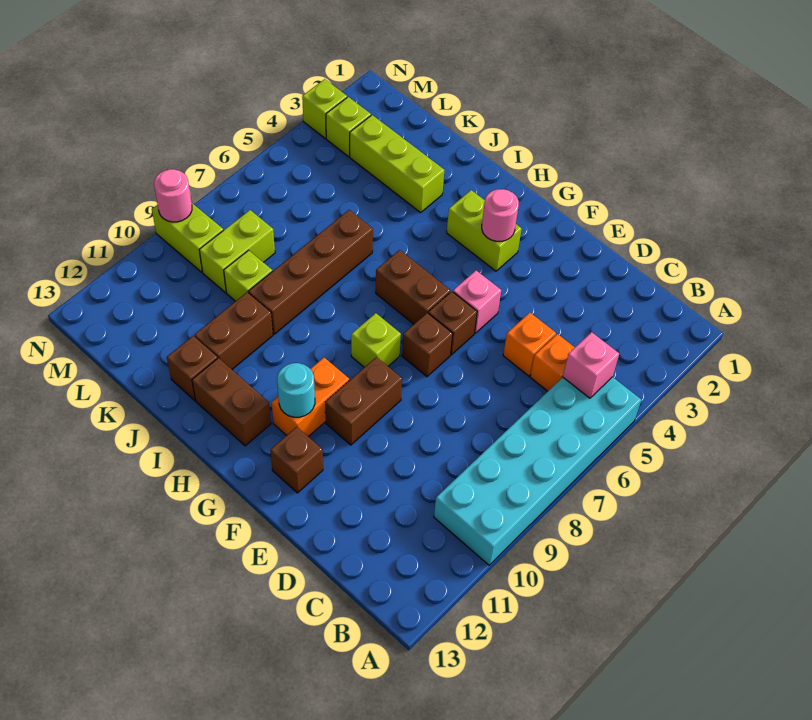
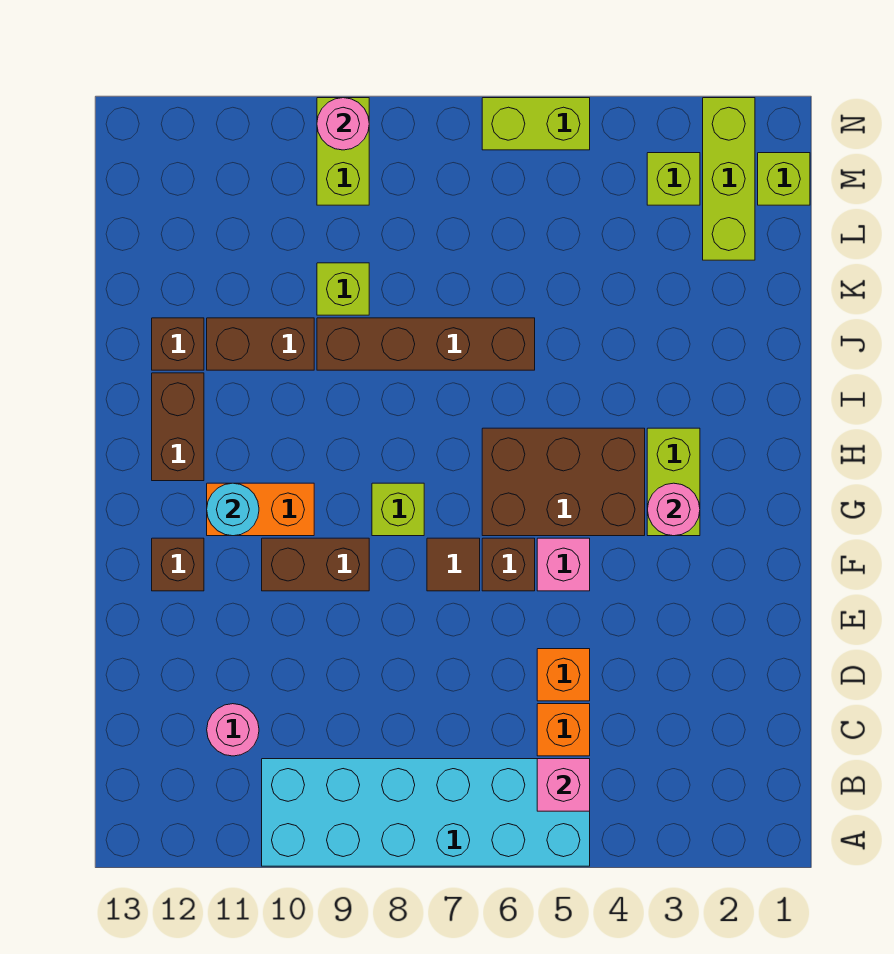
none -> pink 1x1 round brick [207,704,259,756]
brown 1x1 brick [402,313,453,377] -> brown 1x1 tile [427,538,480,591]
brown 1x2 brick [376,250,451,324] -> brown 2x3 brick [482,428,645,536]
lime 1x3 brick [350,115,444,213] -> lime 1x3 brick moved to [703,98,755,260]
lime 1x2 brick [199,210,275,293] -> lime 1x2 brick moved to [482,98,590,150]
lime 1x1 brick [302,79,347,138] -> lime 1x1 brick moved to [758,153,810,205]

